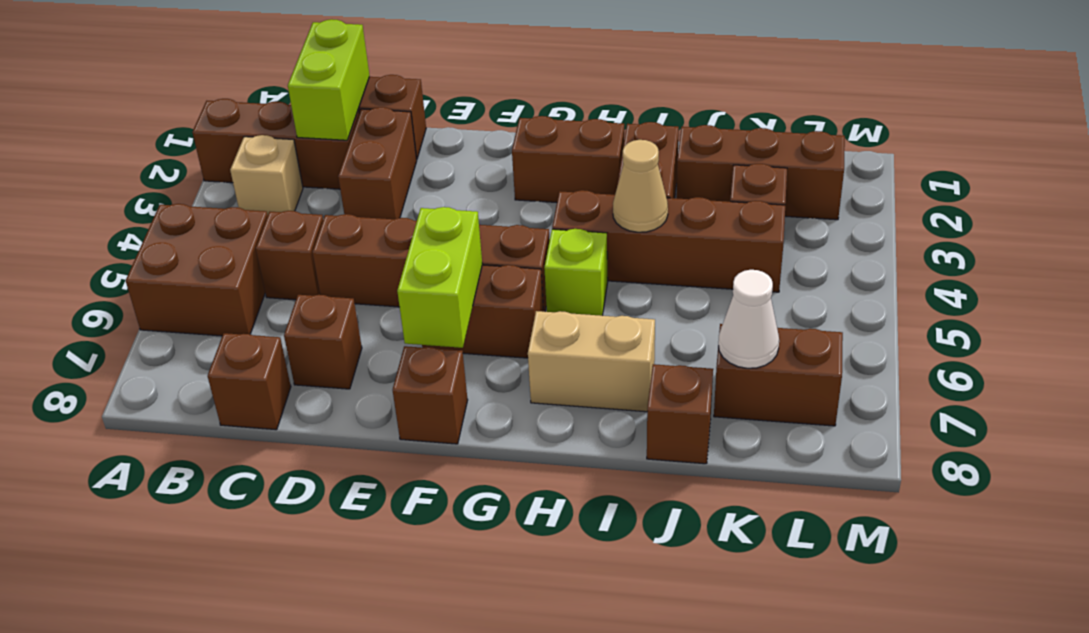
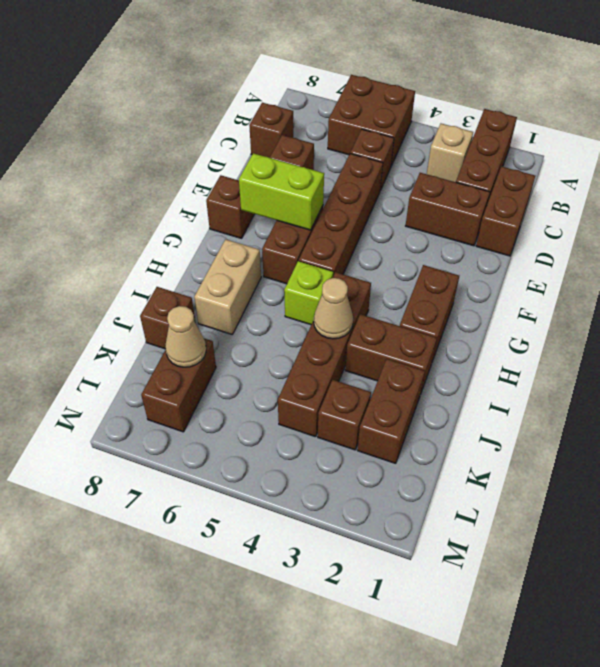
lime 1x2 brick [288,19,370,140] -> none
brown 1x3 brick [676,125,845,220] -> brown 1x2 brick [357,359,425,463]
white 1x1 cone [718,270,779,368] -> tan 1x1 cone [165,306,206,367]

